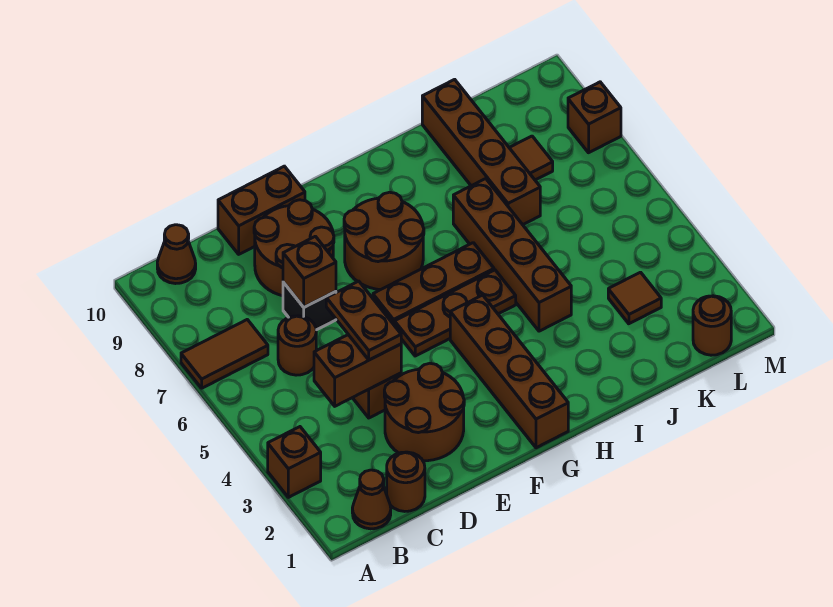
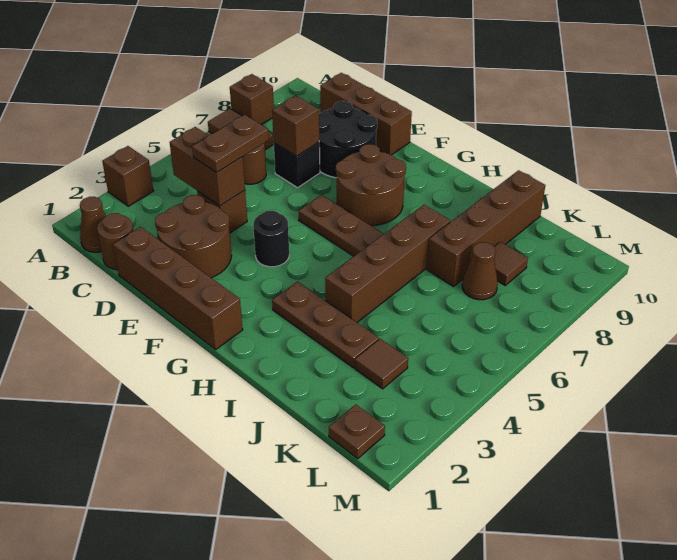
brown 1x1 cone [157,225,196,284] -> brown 1x1 cone moved to [462,242,498,300]
brown 2x2 round brick [254,200,334,296] -> black 2x2 round brick [319,101,377,178]
brown 1x2 brick [218,166,305,254] -> brown 1x3 brick [320,73,412,155]
none -> black 1x1 round brick [253,211,289,267]
brown 1x3 plate [395,270,516,356] -> brown 1x3 plate moved to [272,282,379,368]
brown 1x4 brick [450,295,568,448] -> brown 1x4 brick turned to [113,227,243,349]
brown 1x1 round brick [693,296,731,355] -> brown 1x1 plate [329,404,385,459]
brown 1x1 brick [568,82,621,153] -> brown 1x1 brick moved to [230,74,274,125]

